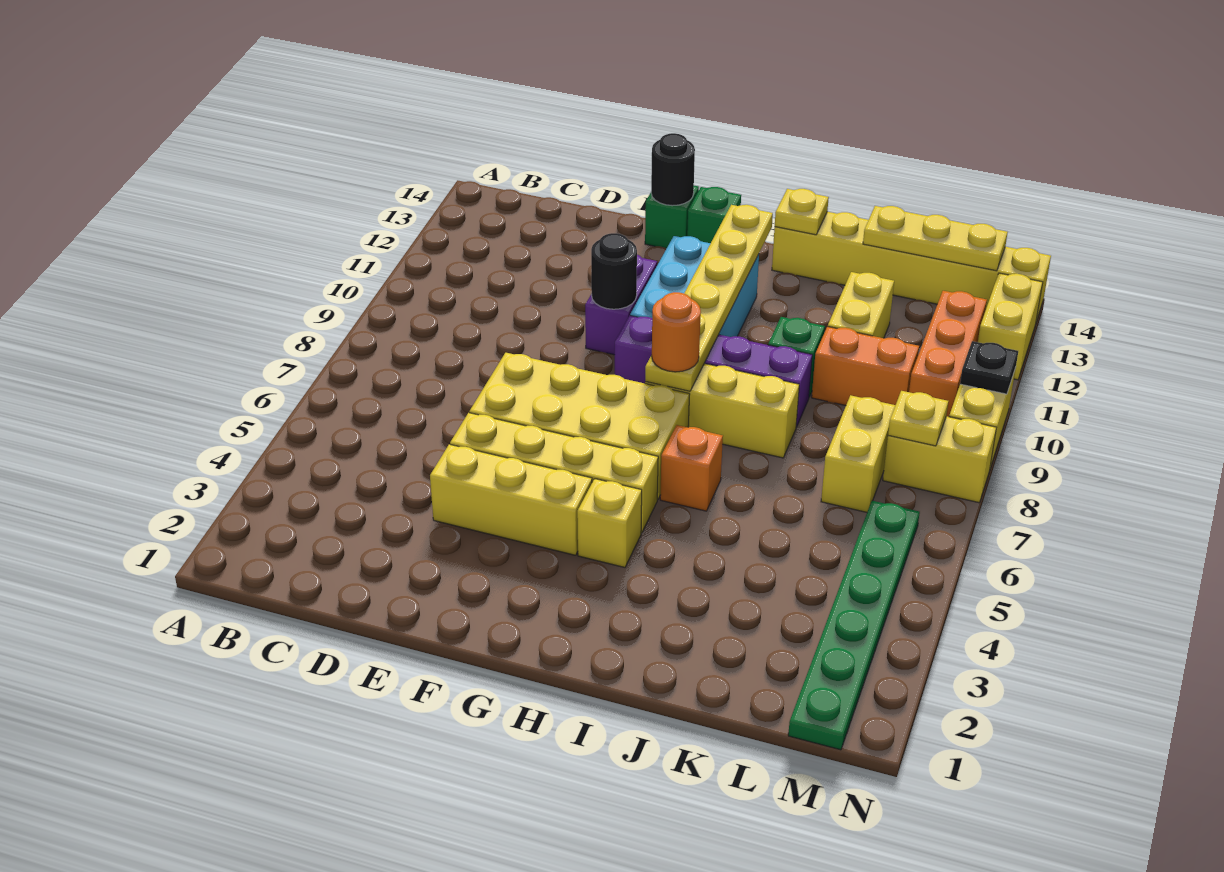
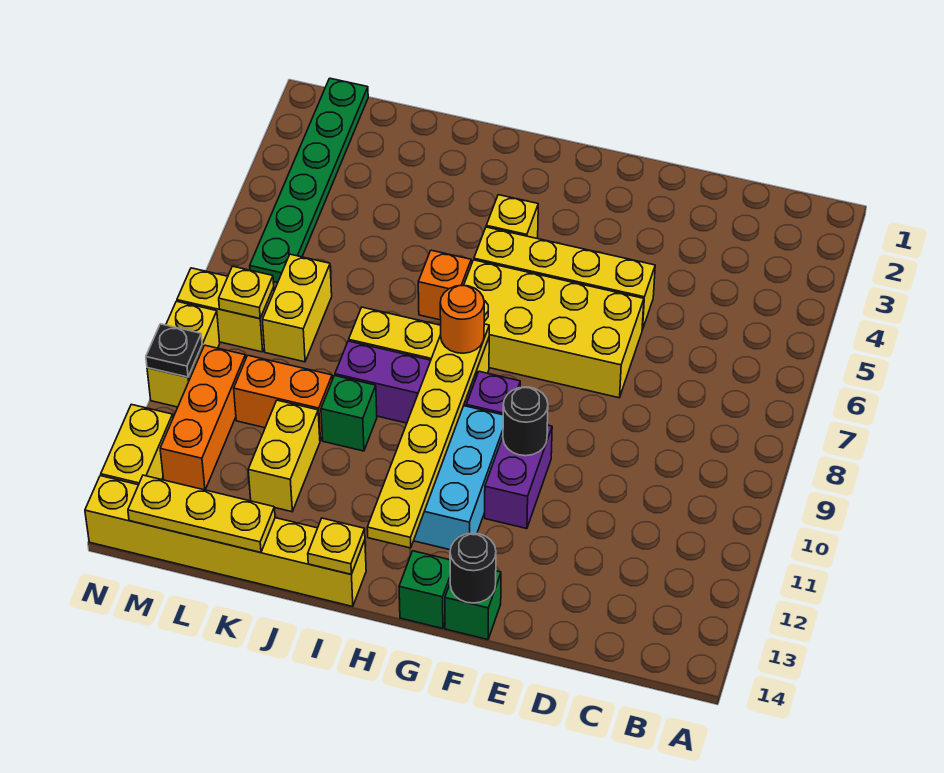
yellow 1x3 brick [430,444,592,555] -> none

